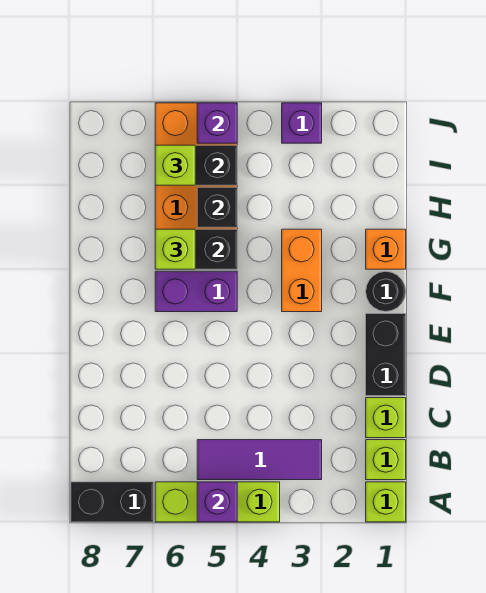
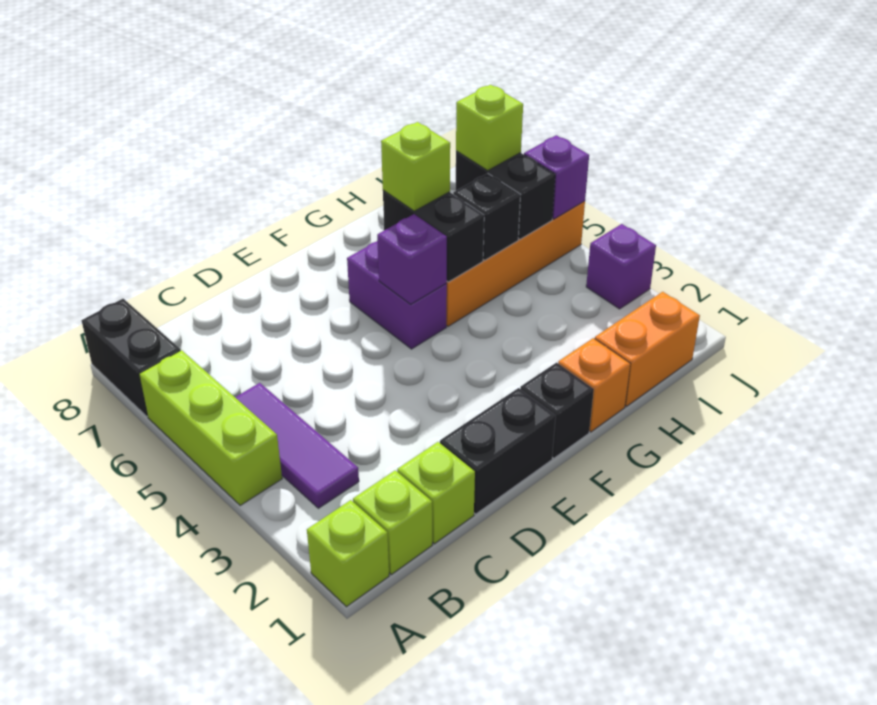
purple 1x1 brick [197,482,237,522] -> purple 1x1 brick moved to [377,214,447,304]
black 1x1 round brick [366,271,406,311] -> black 1x1 brick [520,362,594,458]
orange 1x2 brick [282,229,322,312] -> orange 1x2 brick moved to [595,292,700,406]

